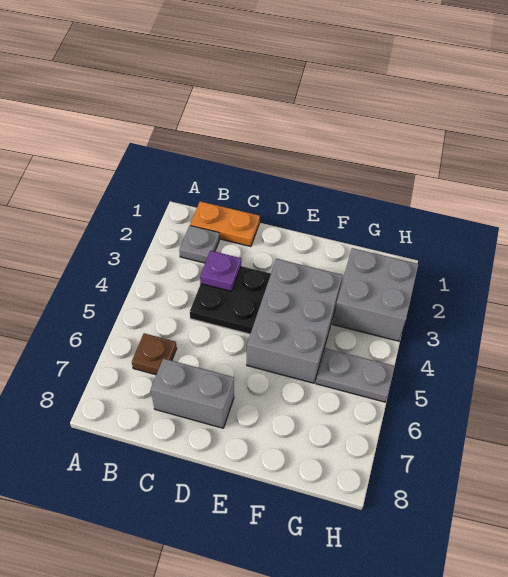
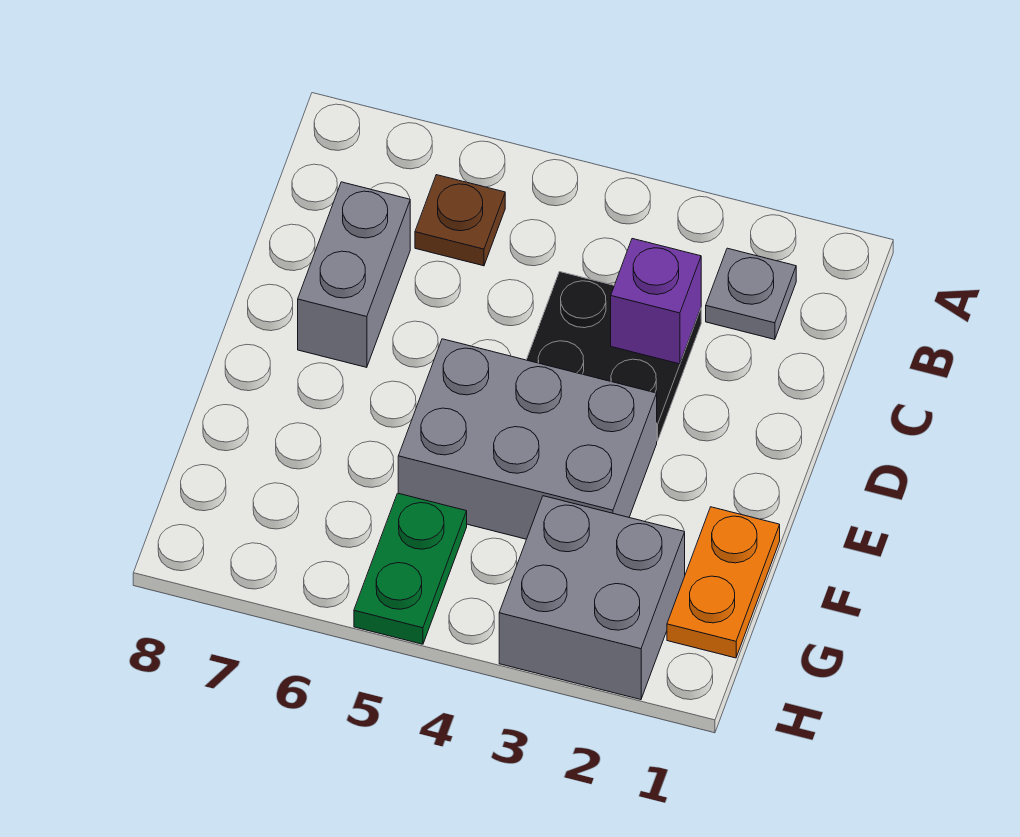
orange 1x2 plate [190,201,260,247] -> orange 1x2 plate moved to [667,507,780,658]
purple 1x1 plate [200,251,241,291] -> purple 1x1 brick [611,239,701,364]
grey 1x2 plate [316,348,394,402] -> green 1x2 plate [354,493,467,644]

